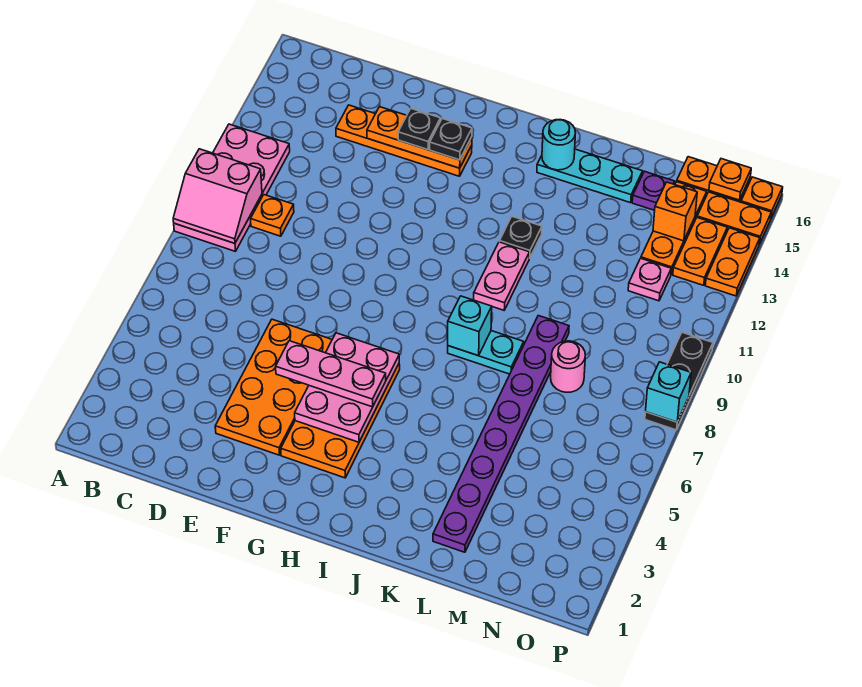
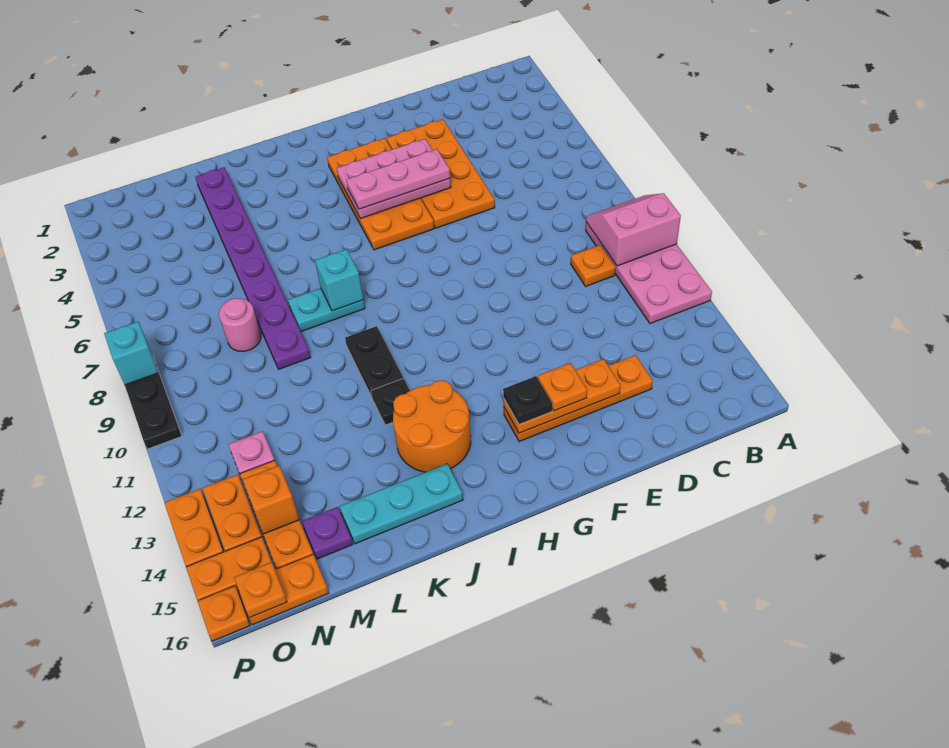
black 1x1 plate [398,108,441,150] -> orange 1x1 plate [538,363,587,411]
pink 2x3 plate [295,333,399,442] -> pink 2x3 plate turned to [337,139,451,219]
none -> orange 2x2 round brick [393,380,471,472]
pink 1x2 plate [474,242,529,310] -> black 1x2 plate [345,326,403,397]
cyan 1x1 round brick [542,120,575,170] -> none

